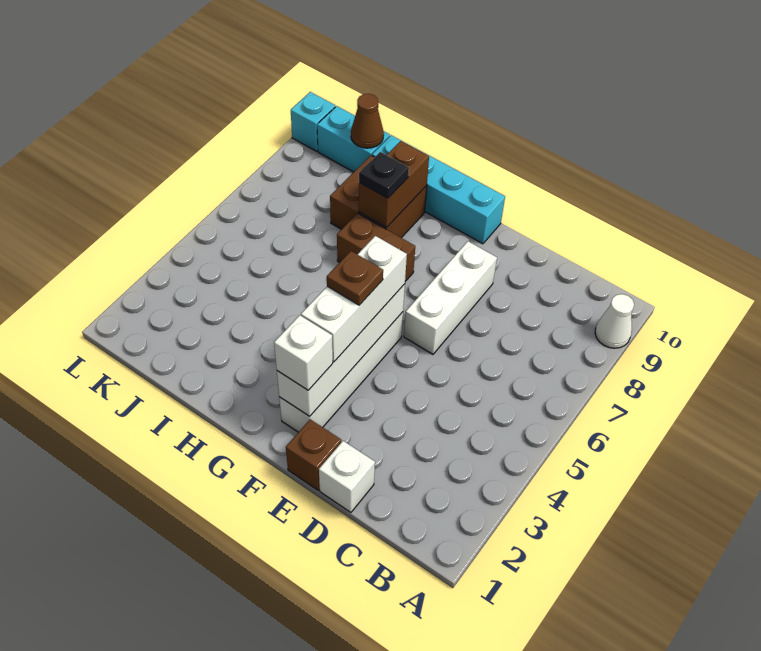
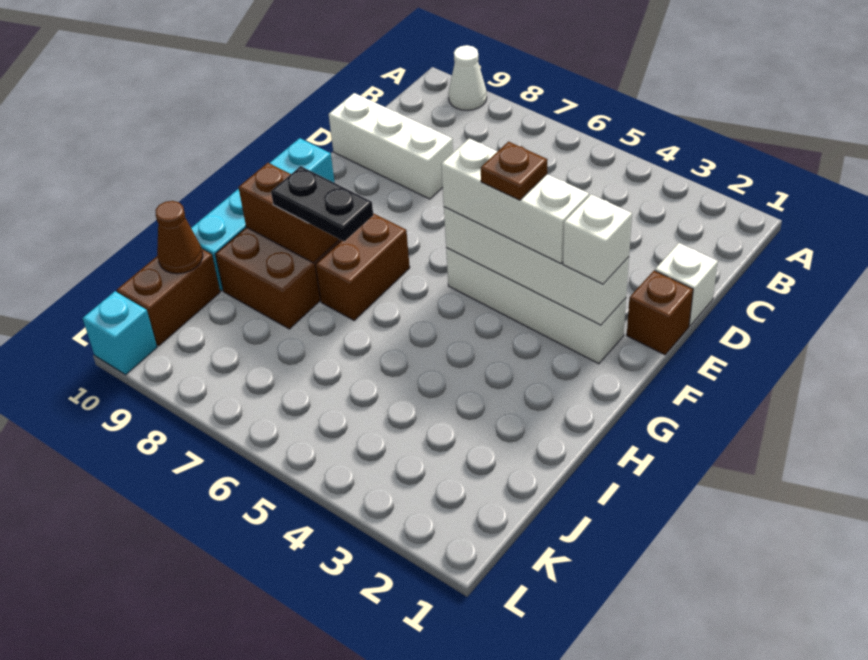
white 1x3 brick [404,241,497,354] -> white 1x3 brick moved to [329,93,453,199]
black 1x1 plate [359,152,409,198] -> black 1x2 plate [271,166,373,241]
cyan 1x2 brick [317,106,390,172] -> brown 1x2 brick [117,249,220,346]

